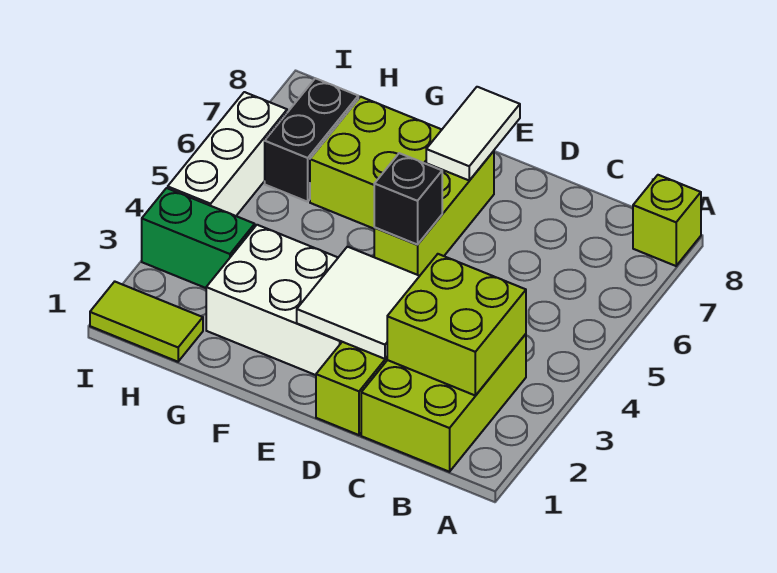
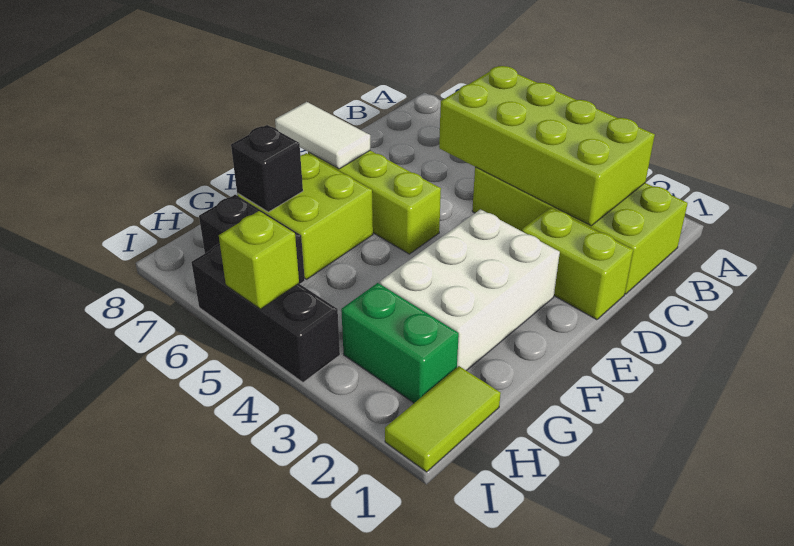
lime 1x1 brick [633,175,701,266] -> lime 1x1 brick moved to [219,211,299,309]
lime 2x3 brick [361,334,526,472] -> lime 2x4 brick [472,167,688,294]
lime 2x2 brick [387,254,526,396] -> lime 2x4 brick [439,66,655,226]
white 2x2 tile [297,247,419,359] -> none
black 1x1 brick [374,153,442,245] -> black 1x1 brick moved to [231,125,303,212]
green 1x2 brick [142,188,255,288] -> green 1x2 brick turned to [341,283,459,403]
white 1x3 brick [168,92,287,216] -> black 1x3 brick [191,244,340,382]

